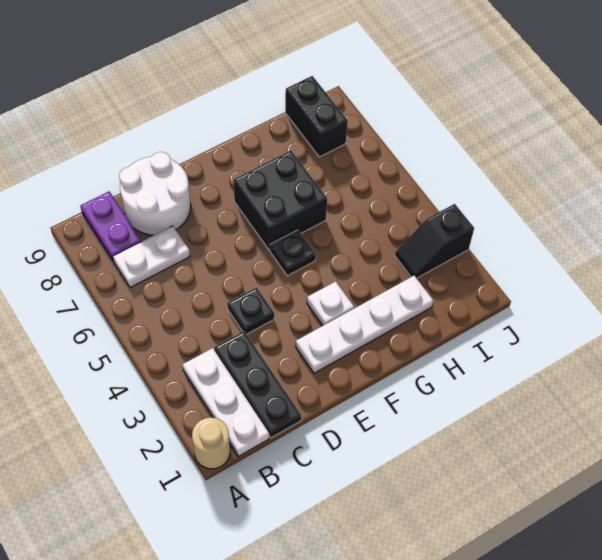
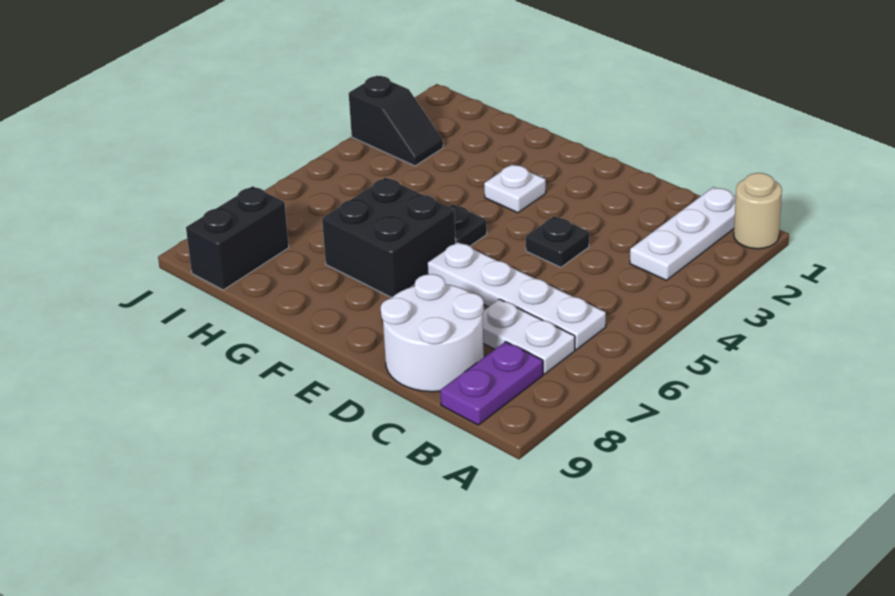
black 1x3 plate [214,331,301,438] -> none
white 1x4 plate [296,276,433,373] -> white 1x4 plate moved to [427,242,606,350]

